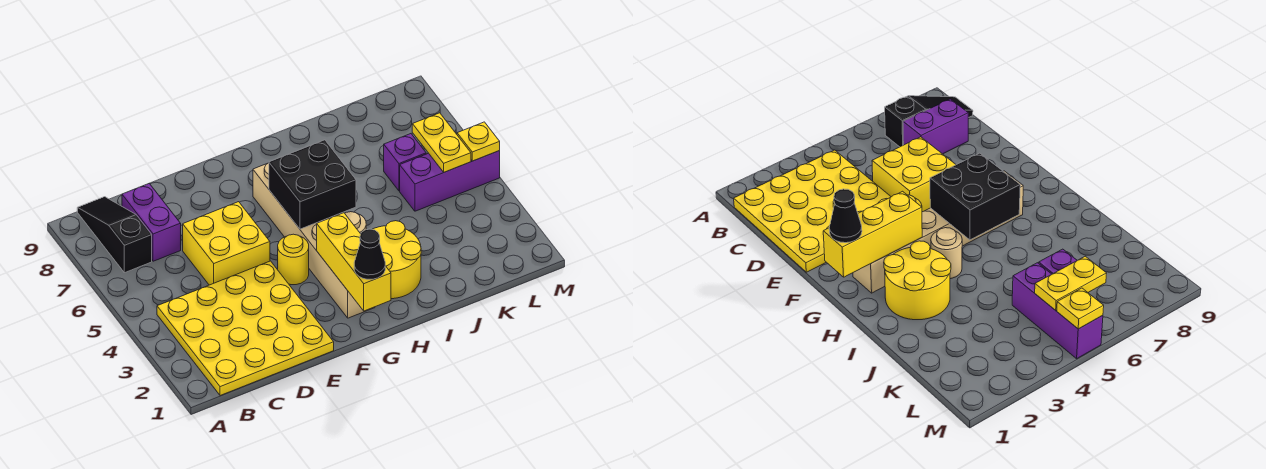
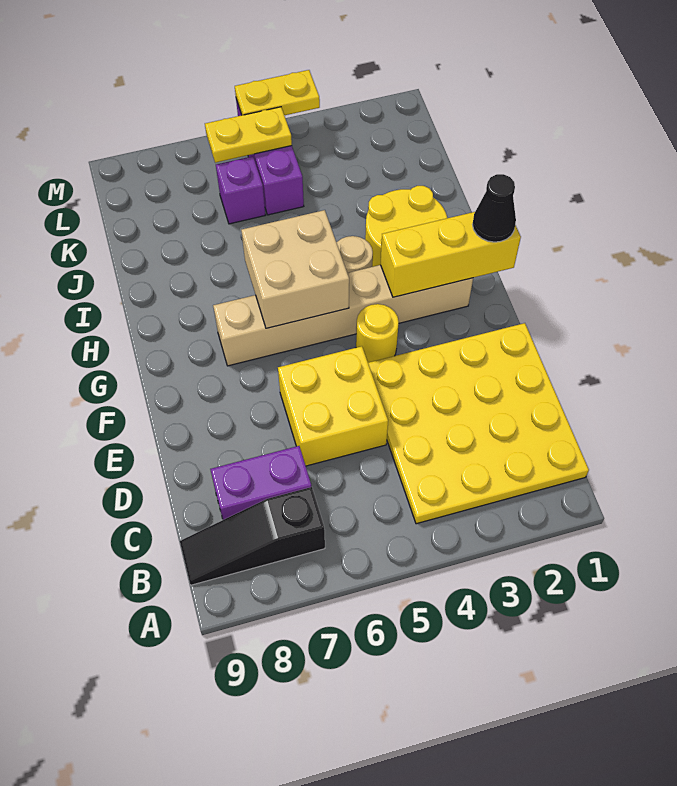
black 2x2 brick [269,140,356,229] -> tan 2x2 brick [241,210,349,328]
yellow 1x1 plate [457,122,500,161] -> yellow 1x2 plate [235,70,320,115]

